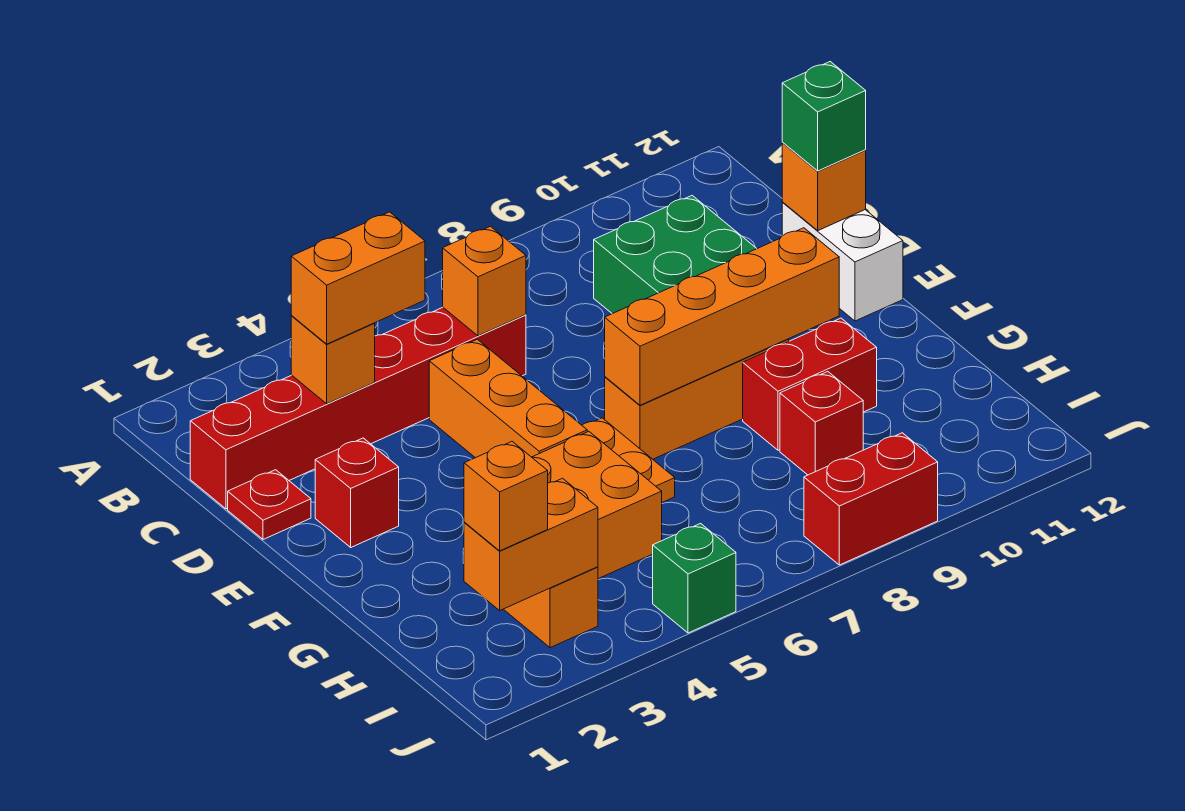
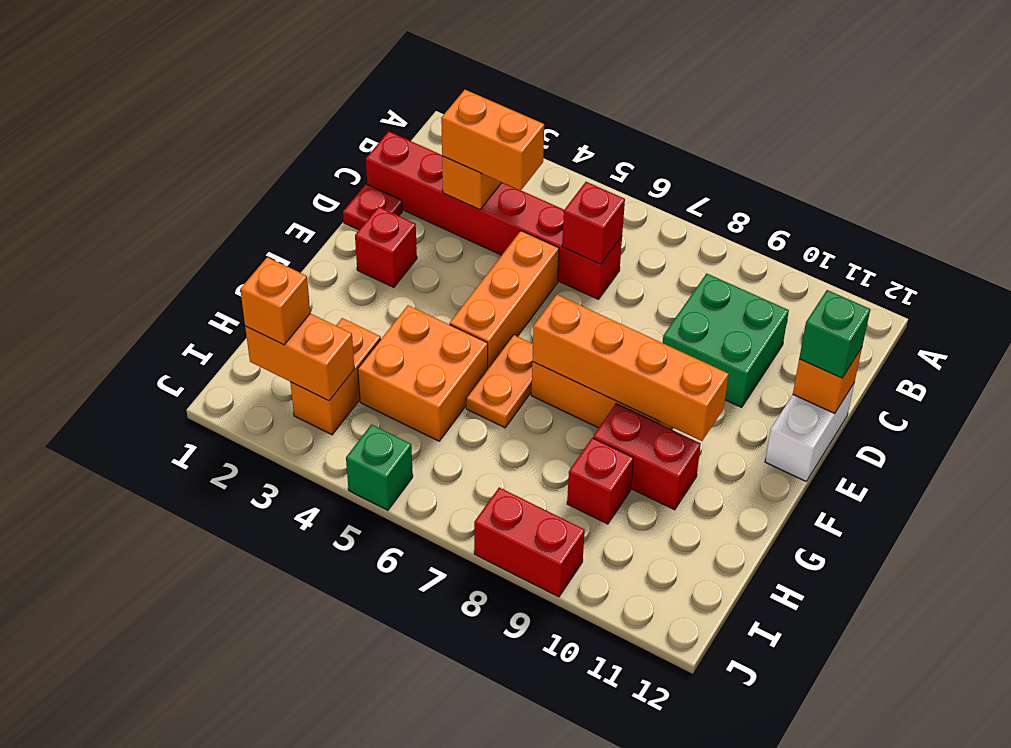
orange 1x1 brick [443,226,526,336] -> red 1x1 brick [562,182,625,264]

